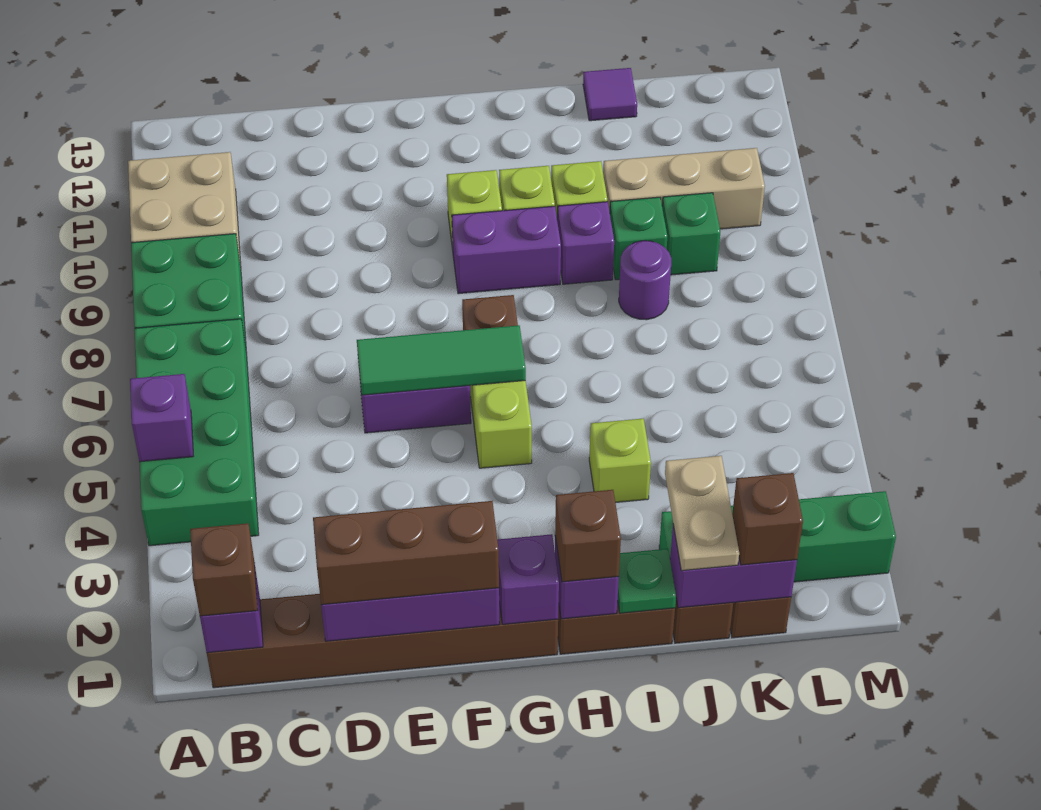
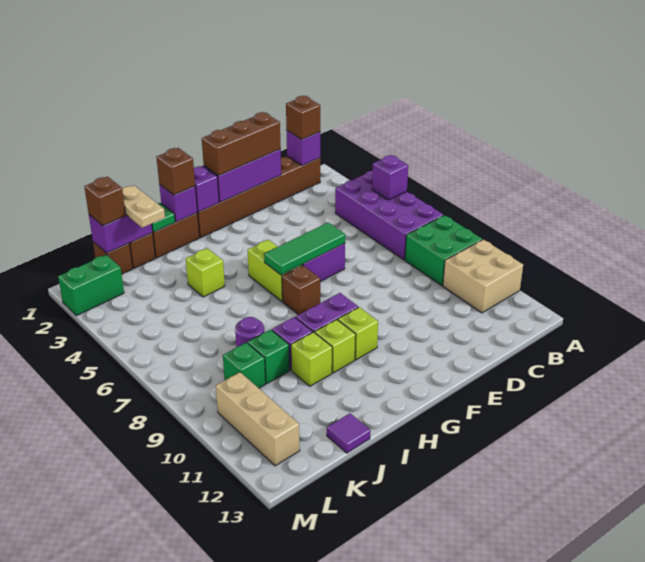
green 2x4 brick [134,319,259,546] -> purple 2x4 brick [335,171,443,260]
green 1x4 brick [659,491,896,582] -> green 1x2 brick [58,255,124,316]
tan 1x3 brick [603,148,765,229] -> tan 1x3 brick turned to [216,372,300,466]

